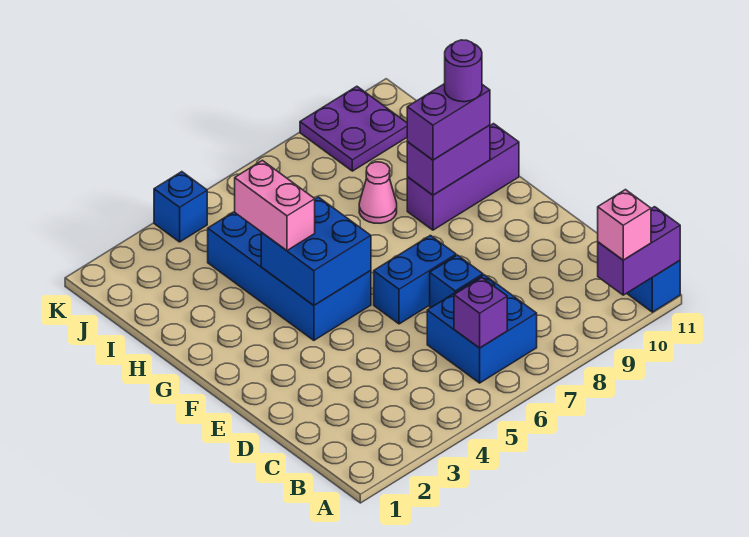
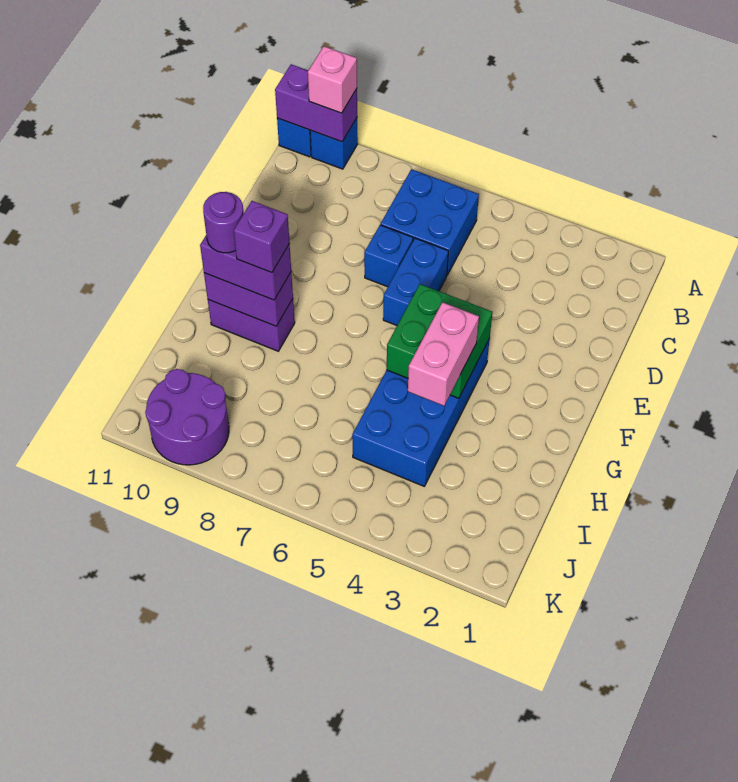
purple 1x1 brick [454,278,507,348] -> purple 1x1 brick moved to [234,201,289,273]
blue 1x2 brick [374,235,456,324] -> blue 1x2 brick turned to [383,238,448,325]
blue 2x2 brick [261,197,371,305] -> green 2x2 brick [387,284,492,398]
purple 1x3 brick [407,124,519,230] -> purple 1x2 brick [208,299,295,351]
pink 1x1 cone [359,162,397,223] -> none
purple 2x2 plate [300,86,407,171] -> purple 2x2 round brick [145,369,229,465]
blue 1x1 brick [154,172,207,242] -> blue 1x1 brick moved to [310,118,358,169]

